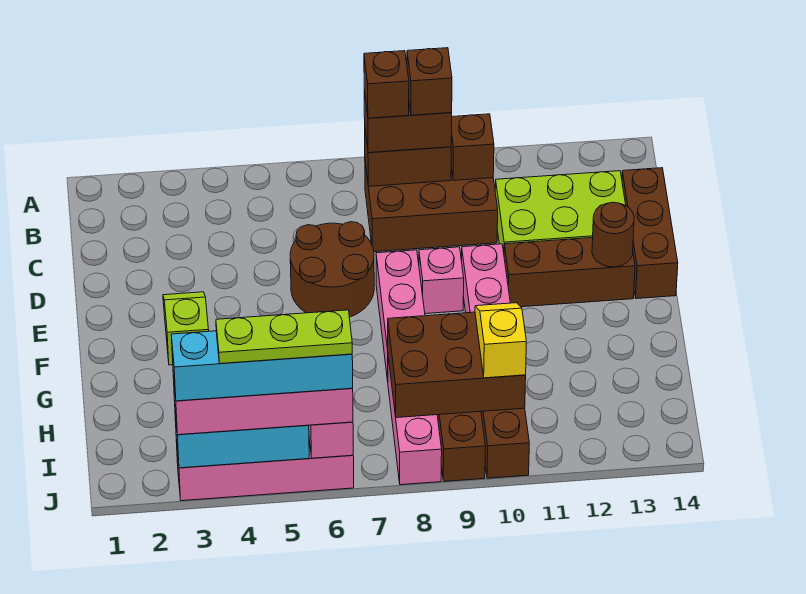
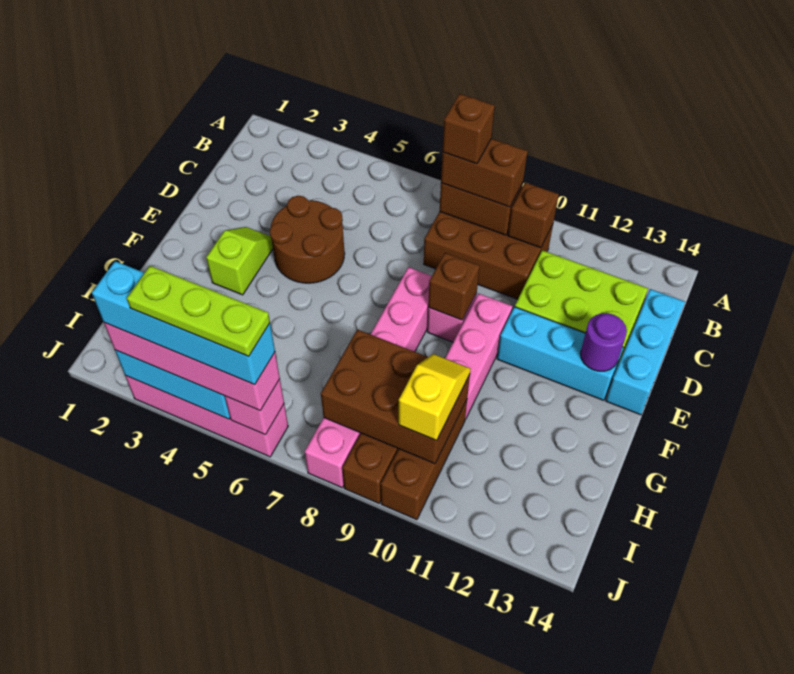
brown 1x1 brick [407,48,452,115] -> brown 1x1 brick moved to [428,253,480,320]
brown 1x3 brick [622,168,678,299] -> cyan 1x3 brick [606,289,685,415]
brown 2x2 round brick [290,222,374,317] -> brown 2x2 round brick moved to [270,196,345,283]
brown 1x3 brick [504,238,635,307] -> cyan 1x3 brick [497,307,624,400]
brown 1x1 round brick [592,202,634,267] -> purple 1x1 round brick [580,313,627,371]

